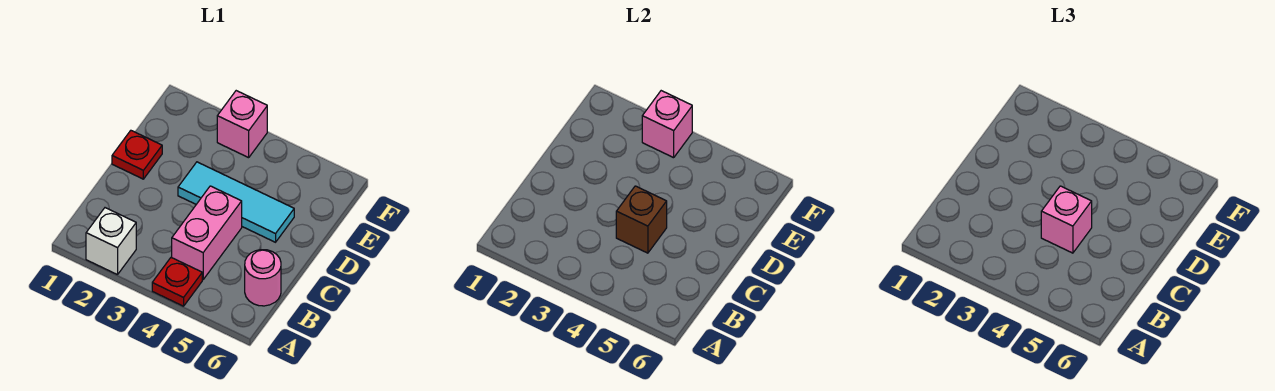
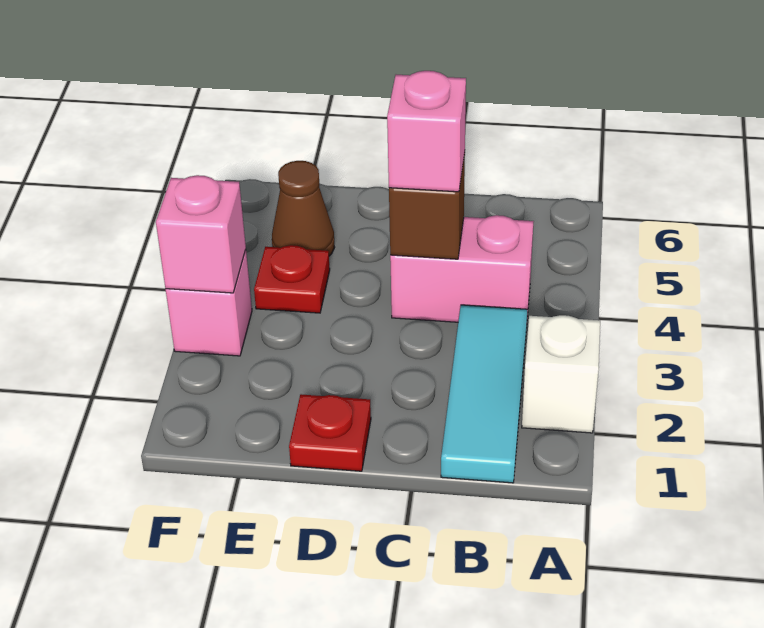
red 1x1 plate [152,257,202,306] -> red 1x1 plate moved to [254,245,330,313]
pink 1x1 round brick [245,250,281,306] -> none
cyan 1x3 tile [178,162,294,242] -> cyan 1x3 tile moved to [441,305,527,483]
none -> brown 1x1 cone [272,161,335,256]

